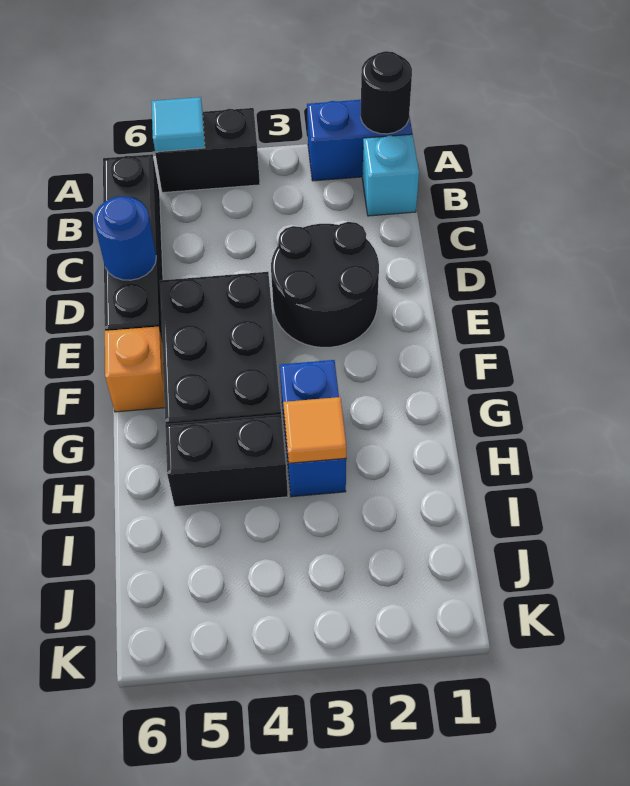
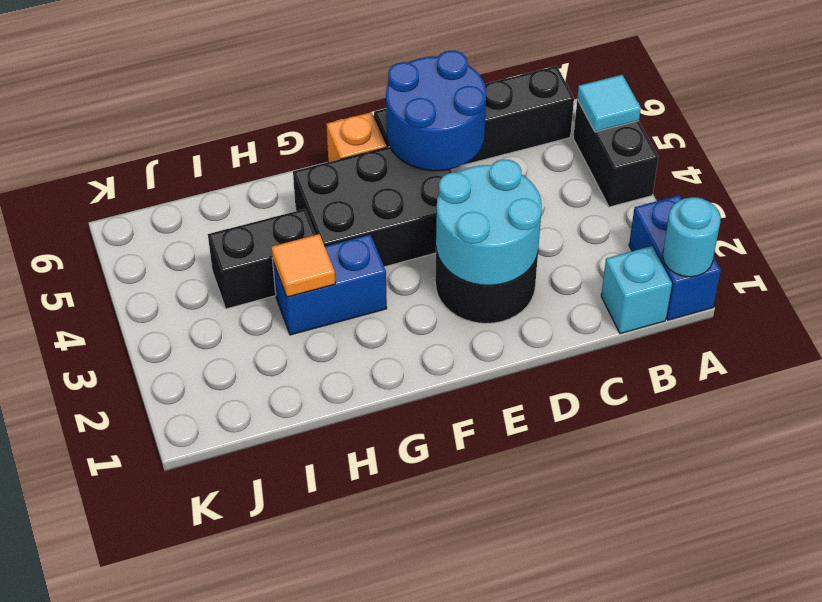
black 1x1 round brick [361,51,412,134] -> cyan 1x1 round brick [663,197,721,277]
none -> cyan 2x2 round brick [436,160,542,285]
blue 1x1 round brick [94,196,156,280] -> blue 2x2 round brick [386,51,486,171]
black 1x2 brick [165,414,288,507] -> black 1x2 brick turned to [208,209,315,309]

